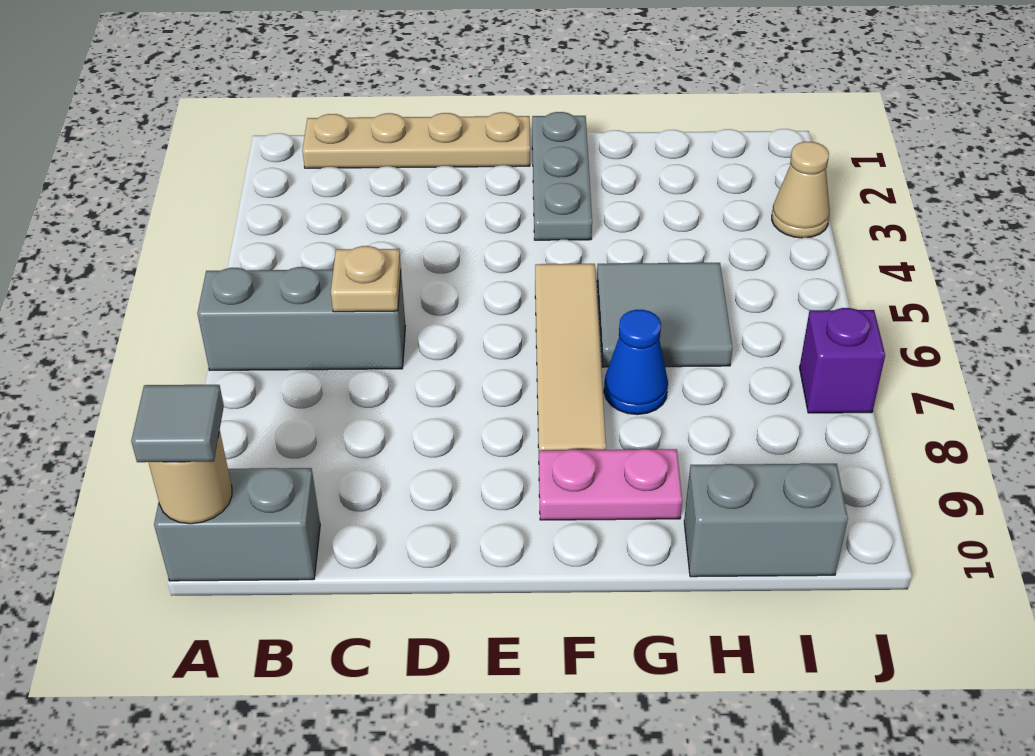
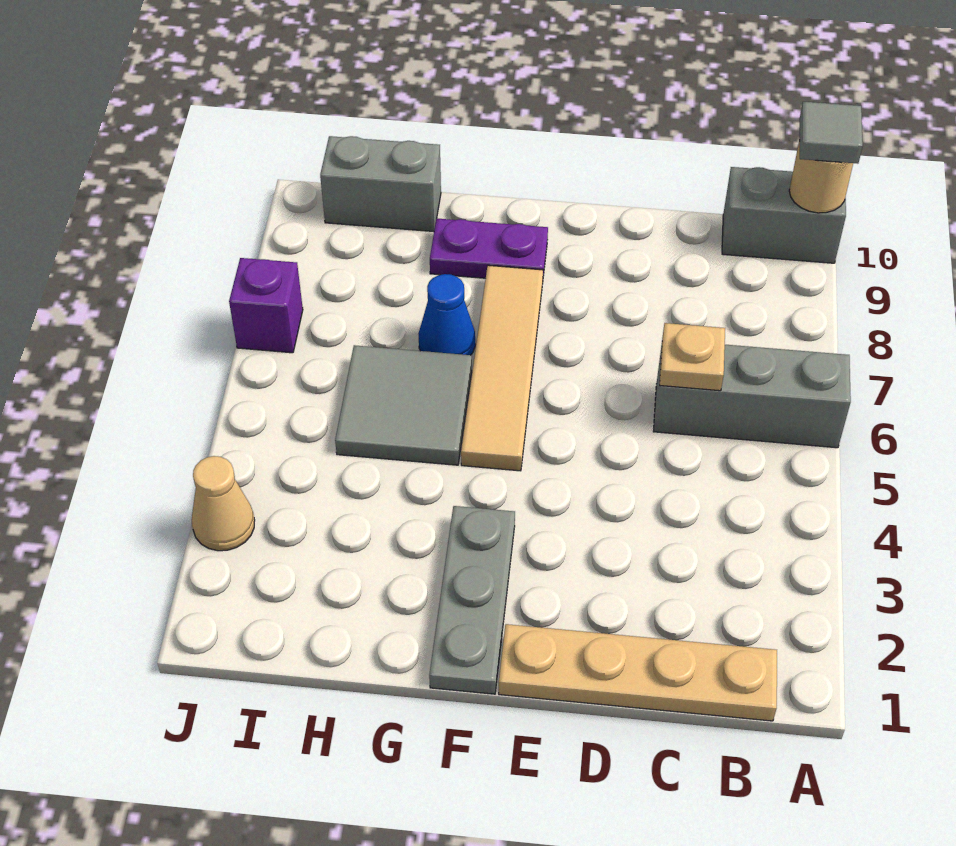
pink 1x2 plate [539,449,682,520] -> purple 1x2 plate [430,218,548,278]

